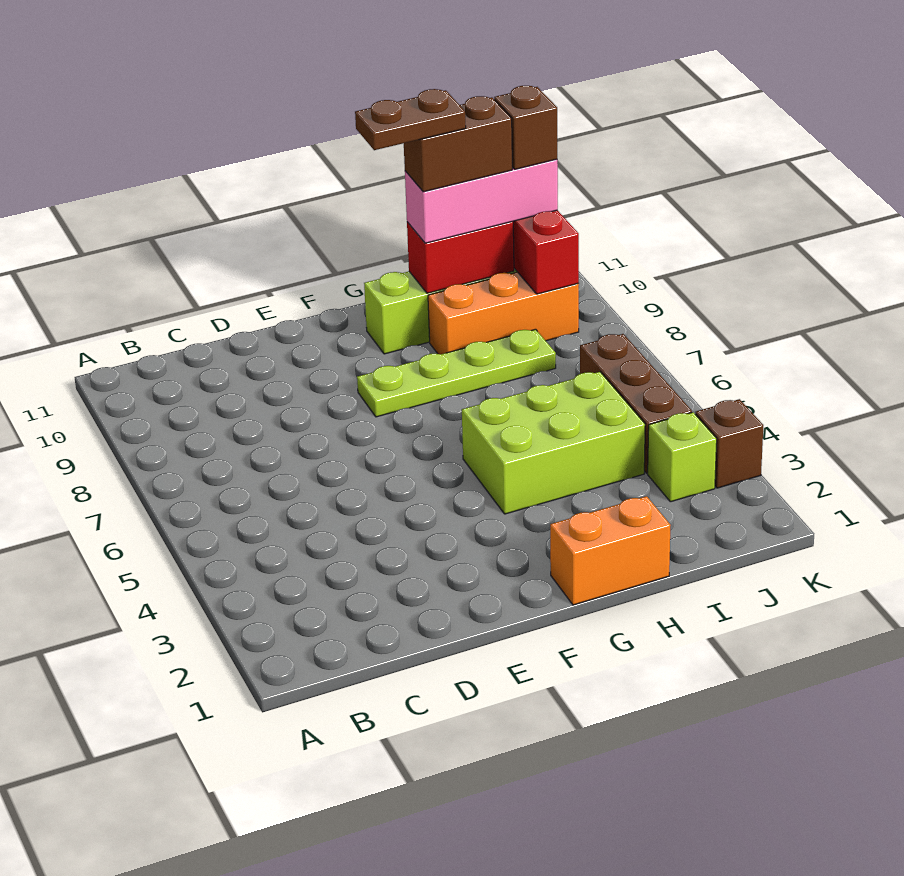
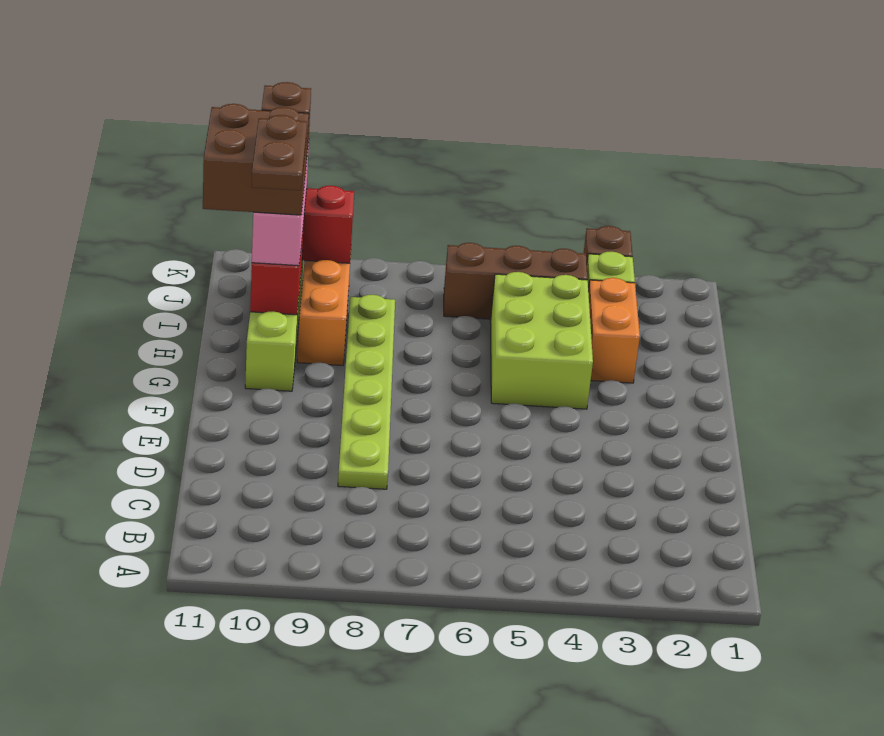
lime 1x4 plate [357,329,556,417] -> lime 1x6 plate [338,295,395,489]
orange 1x2 brick [550,496,671,605] -> orange 1x2 brick moved to [588,278,640,383]
brown 1x2 brick [404,96,512,192] -> brown 2x2 brick [203,104,309,215]

